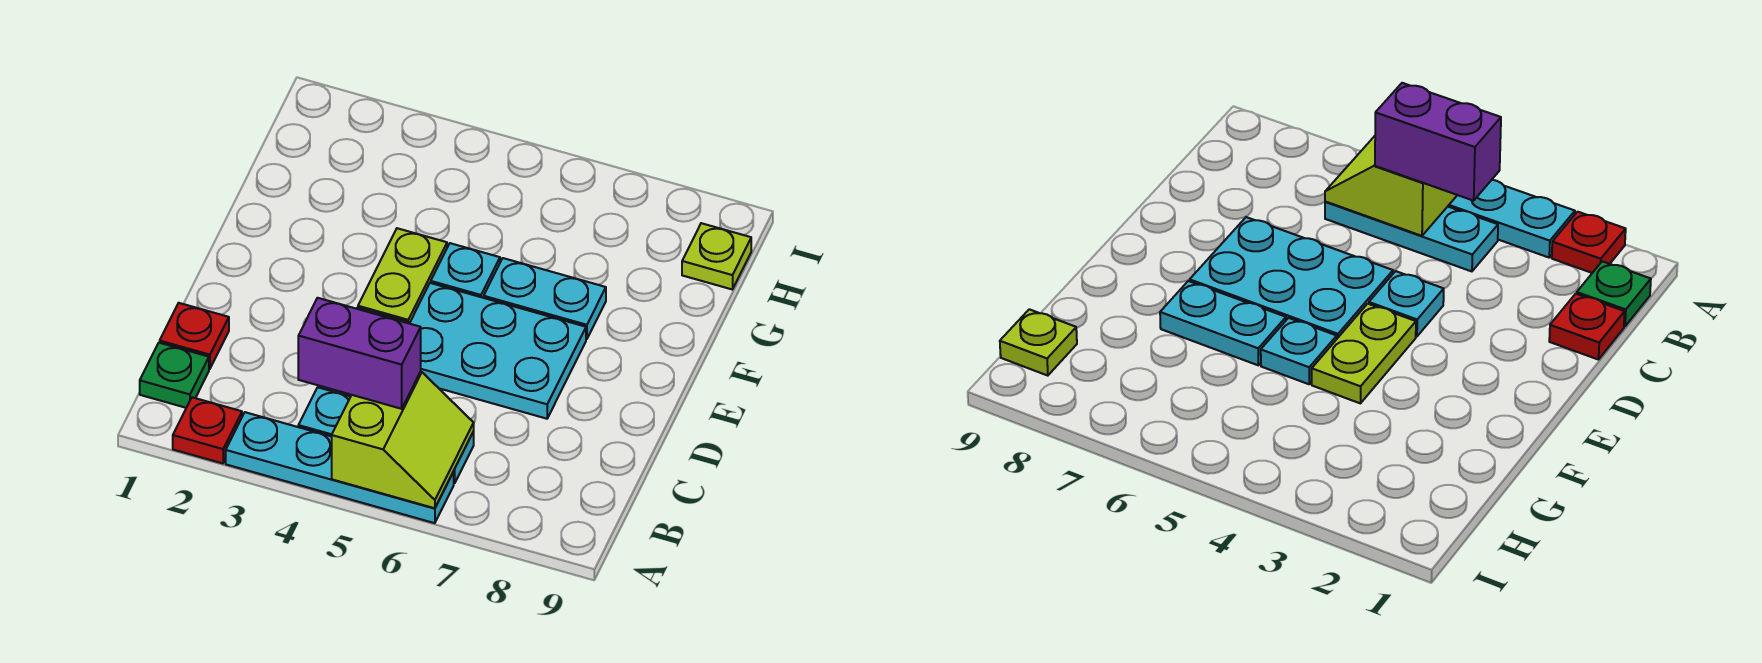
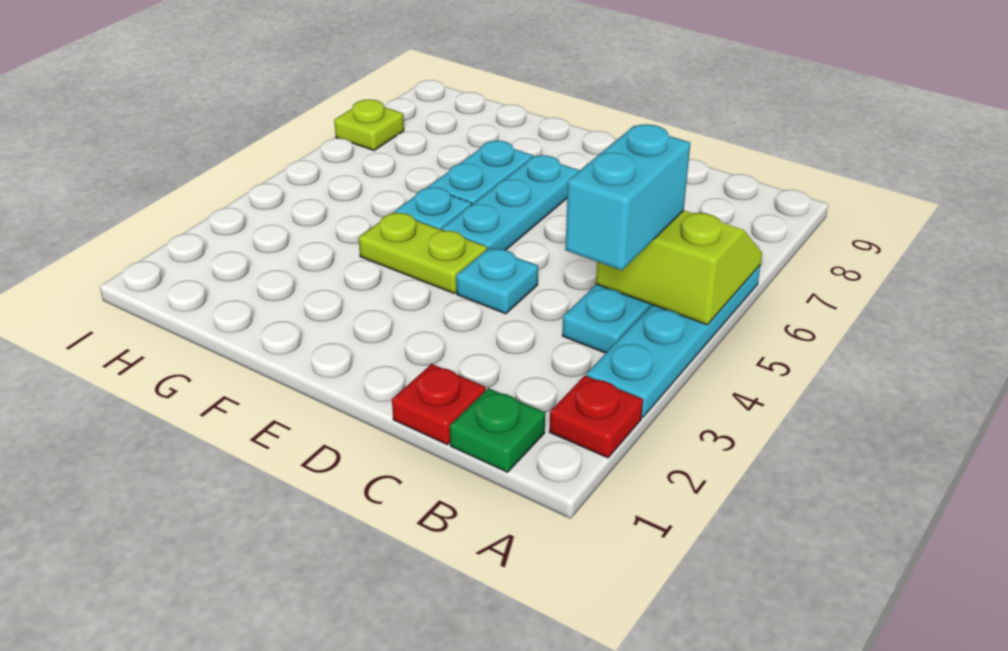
purple 1x2 brick [298,298,421,409] -> cyan 1x2 brick [565,124,690,270]
cyan 2x3 plate [410,283,586,419] -> cyan 1x3 plate [442,155,579,250]
lime 1x1 plate [682,223,751,289] -> lime 1x1 plate moved to [334,99,404,150]

